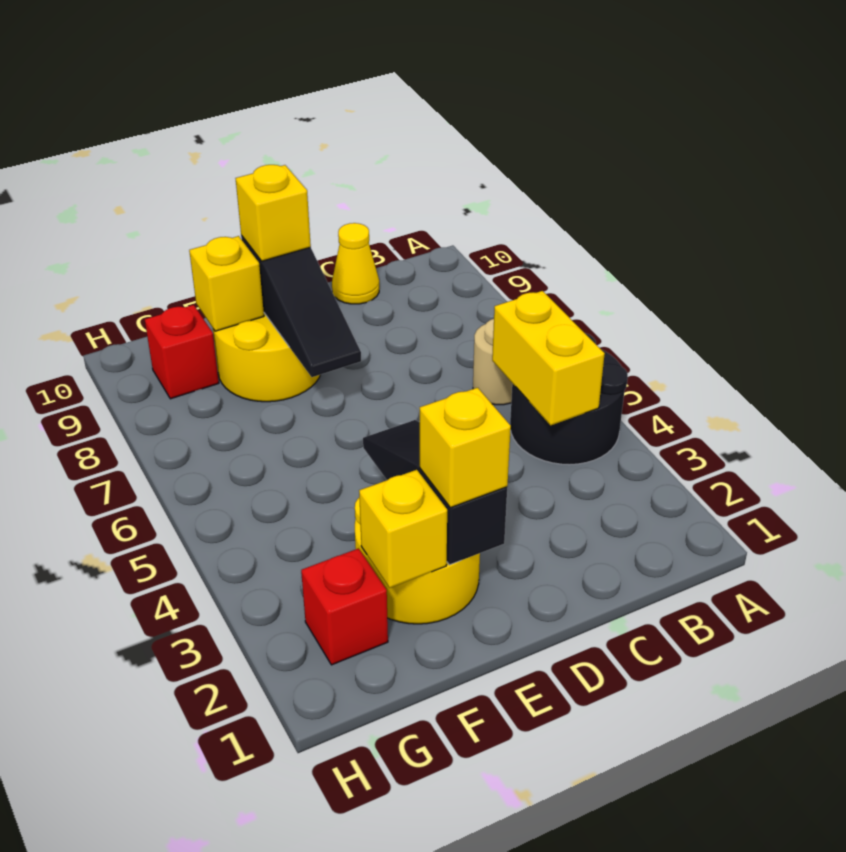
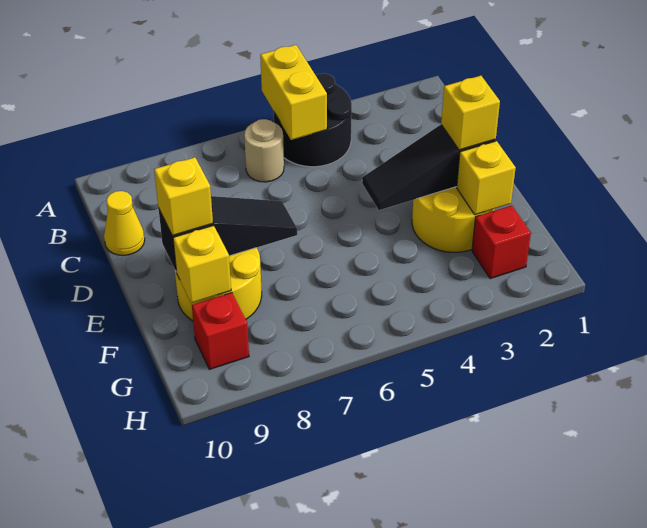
yellow 1x2 brick [492,291,605,425] -> yellow 1x2 brick turned to [260,45,327,140]

